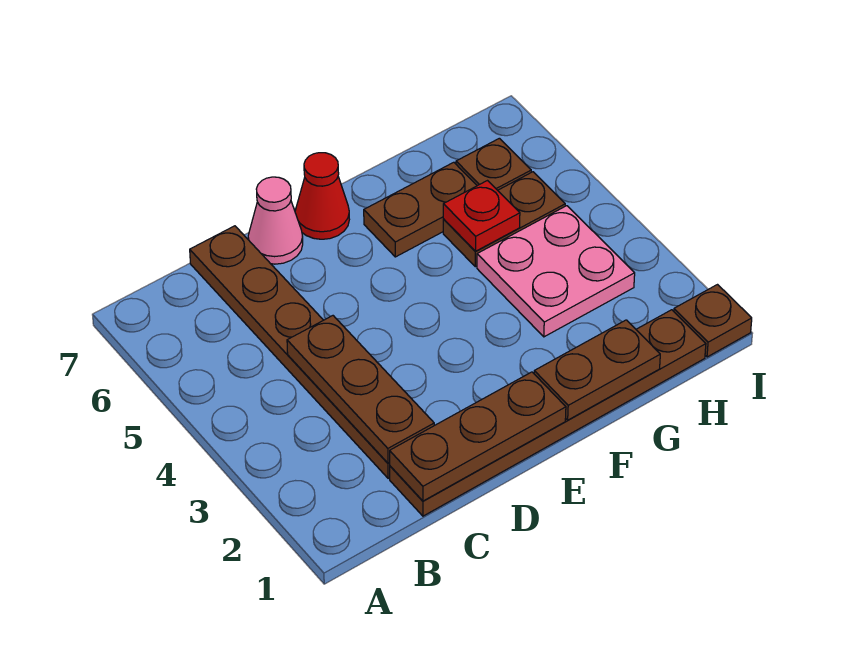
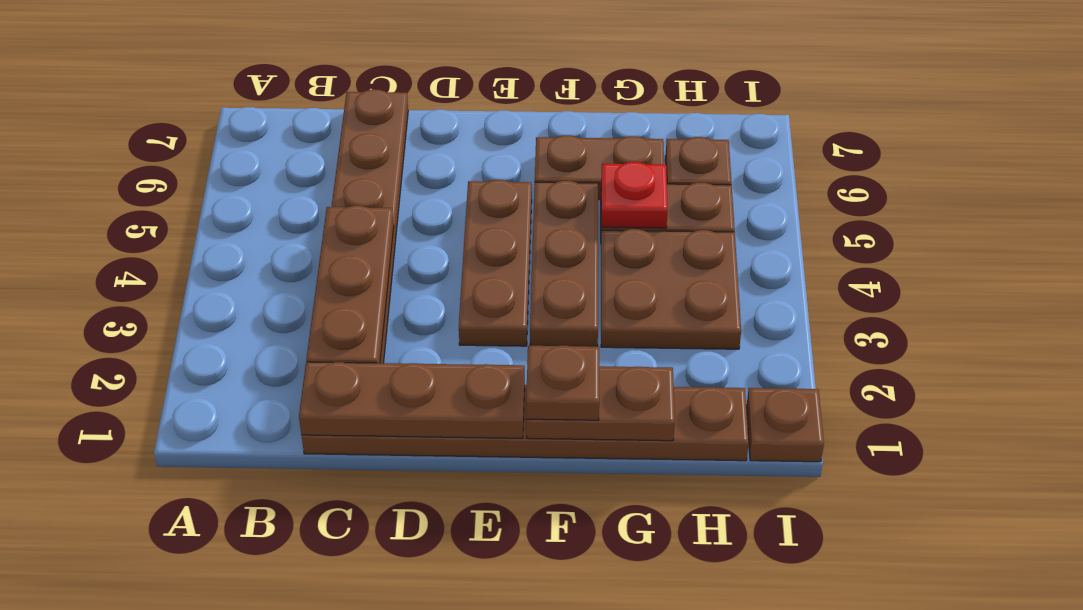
pink 1x1 cone [248,177,303,264] -> none
none -> brown 1x3 plate [459,180,532,346]
red 1x1 cone [295,153,349,239] -> none
none -> brown 1x1 plate [526,346,599,420]
none -> brown 1x3 plate [530,181,598,347]
pink 2x2 plate [477,206,635,337] -> brown 2x2 plate [601,229,741,349]

